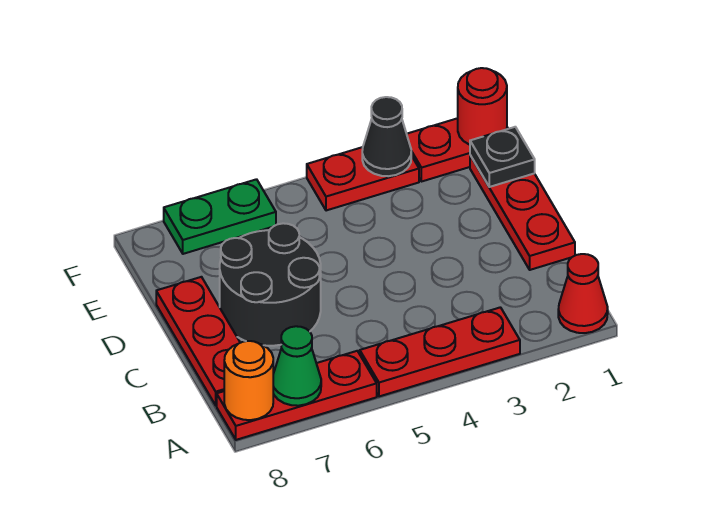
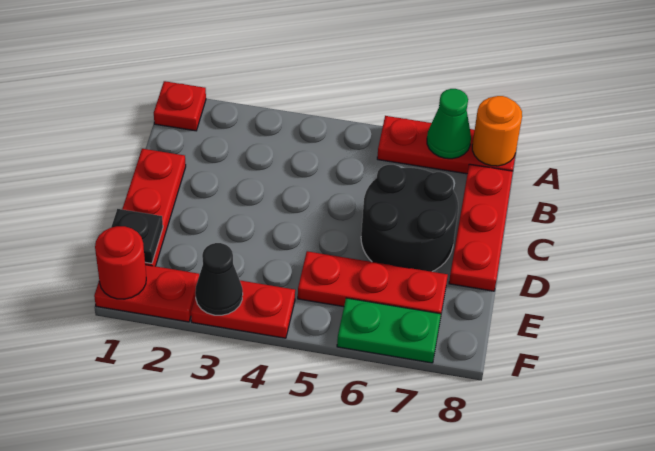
red 1x1 cone [558,254,608,333] -> red 1x1 plate [154,81,206,131]
red 1x3 plate [360,307,520,396] -> red 1x3 plate moved to [298,251,448,314]

